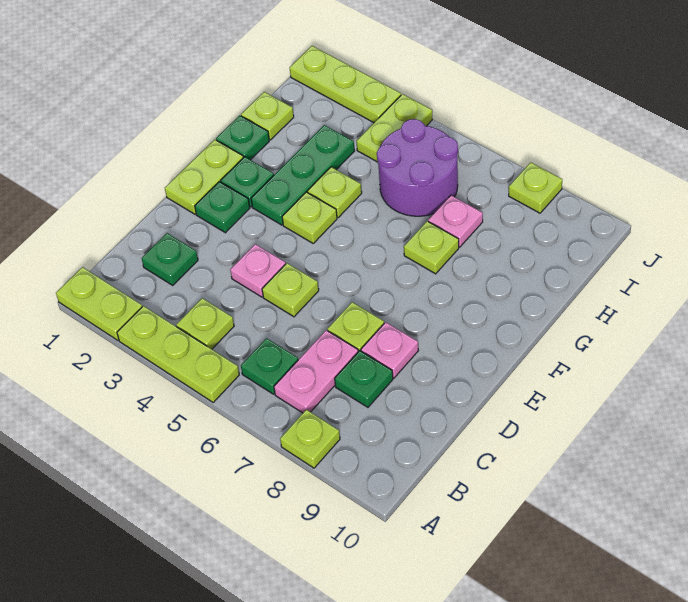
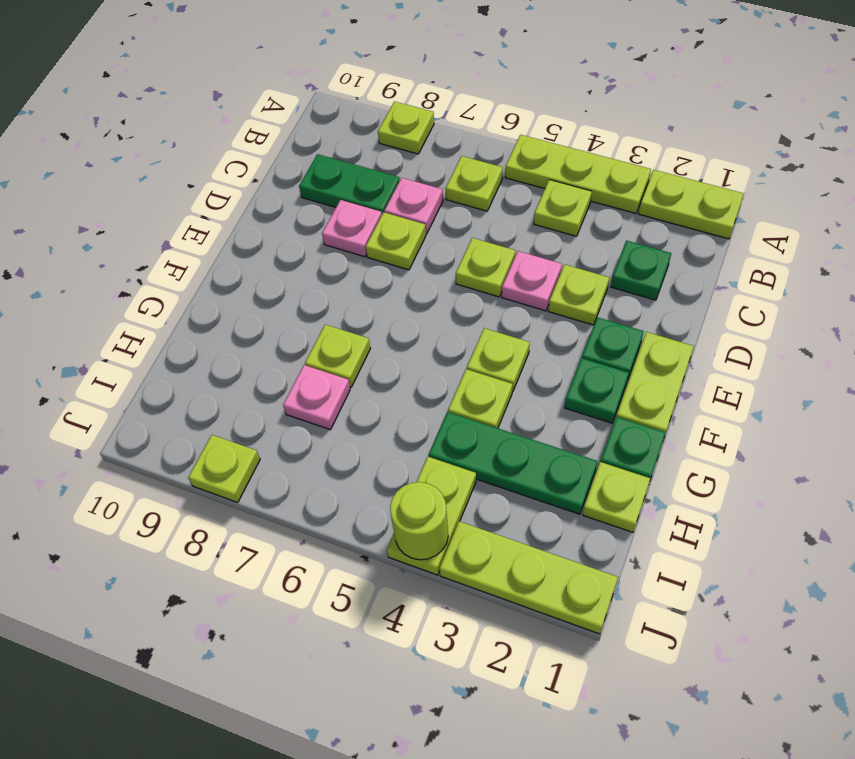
green 1x1 plate [241,338,298,394] -> lime 1x1 plate [446,156,503,211]
pink 1x2 plate [274,330,358,413] -> pink 1x1 plate [384,178,443,234]
green 1x1 plate [335,351,393,407] -> green 1x2 plate [299,154,400,214]
none -> lime 1x1 plate [548,264,609,325]
green 1x3 plate [251,125,355,225] -> green 1x3 plate turned to [429,412,597,514]
purple 2x2 round brick [377,119,458,216] -> none
none -> lime 1x1 round brick [390,482,448,560]

